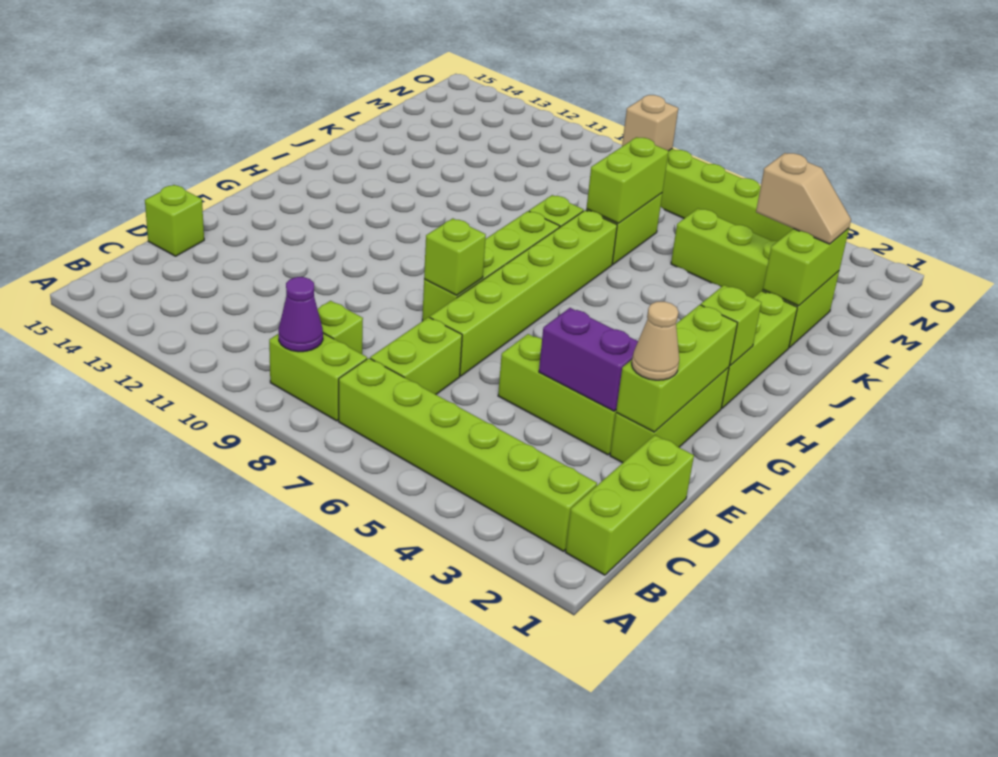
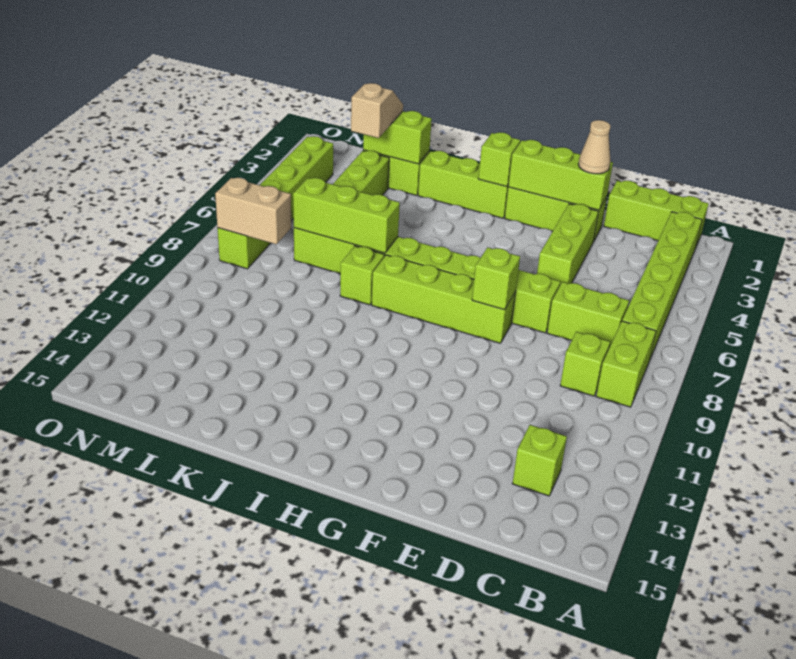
purple 1x1 cone [278,277,323,352] -> none
lime 1x1 brick [145,185,204,256] -> lime 1x1 brick moved to [512,425,567,496]
purple 1x2 brick [539,308,638,411] -> none
lime 1x2 brick [586,137,669,223] -> lime 1x3 brick [293,178,400,253]
tan 1x1 brick [622,95,678,151] -> tan 1x2 brick [215,178,291,244]

